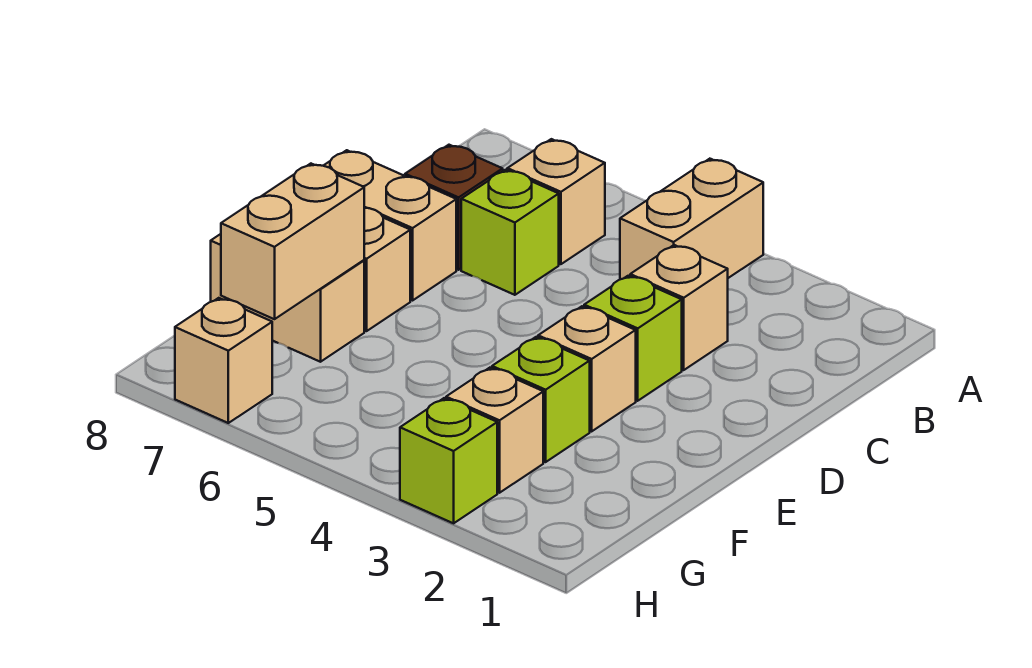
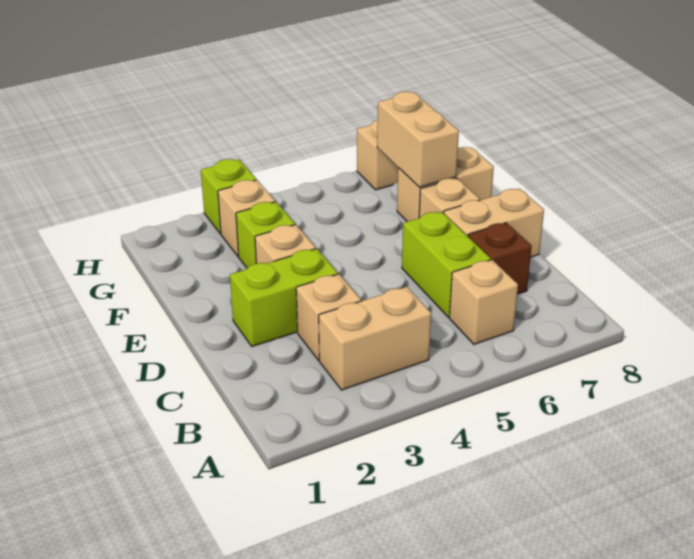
tan 1x2 brick [620,159,763,279] -> tan 1x2 brick turned to [319,287,431,390]
lime 1x1 brick [461,170,559,295] -> lime 1x2 brick [402,212,491,317]
lime 1x1 brick [584,276,682,401] -> lime 1x2 brick [230,249,338,347]

